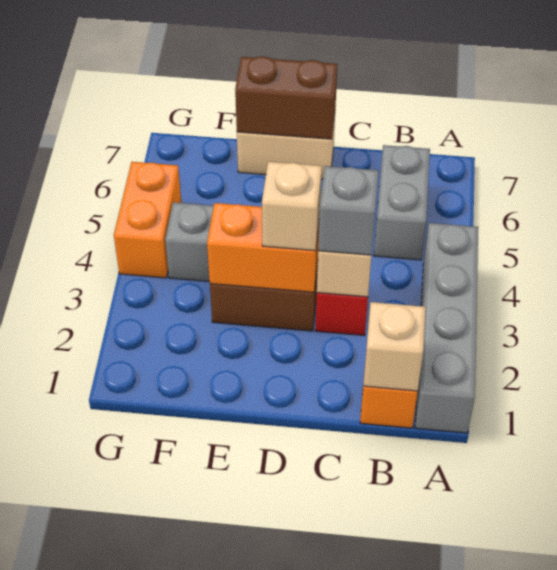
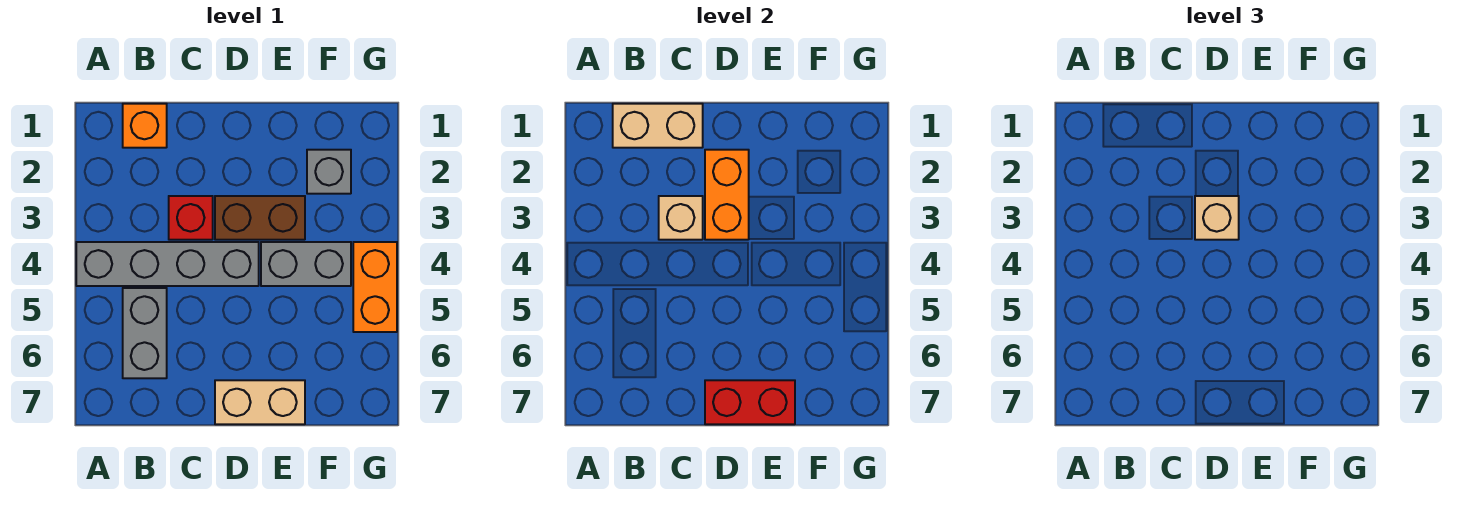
grey 1x4 brick [415,223,478,433] -> grey 1x4 brick turned to [76,242,259,286]
tan 1x1 brick [363,302,426,391] -> tan 1x2 brick [613,104,703,148]
grey 1x1 brick [318,166,379,255] -> grey 1x1 brick moved to [307,150,351,194]
orange 1x2 brick [207,203,319,292] -> orange 1x2 brick turned to [705,150,749,240]
brown 1x2 brick [235,56,337,139] -> red 1x2 brick [705,380,795,424]

